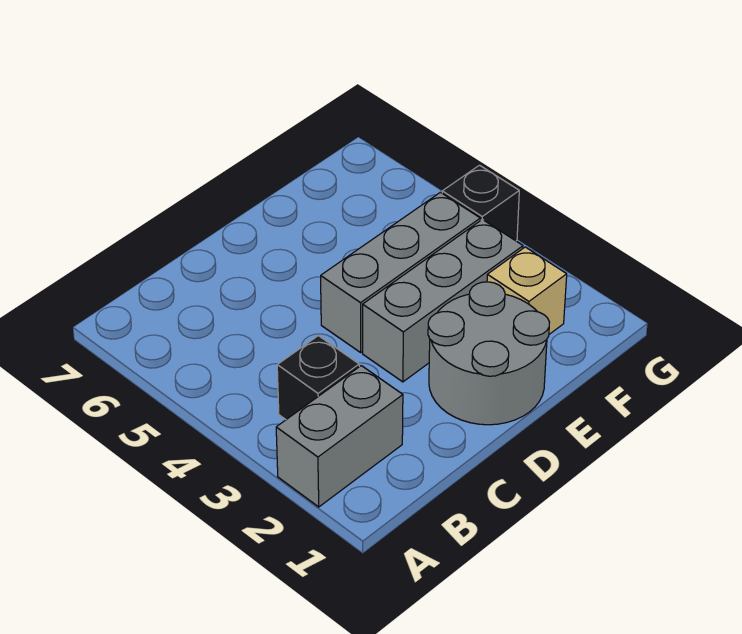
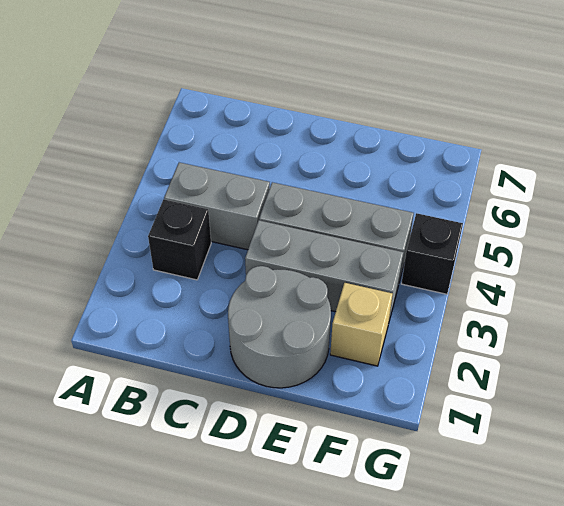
grey 1x2 brick [276,366,403,507] -> grey 1x2 brick moved to [164,163,270,250]

